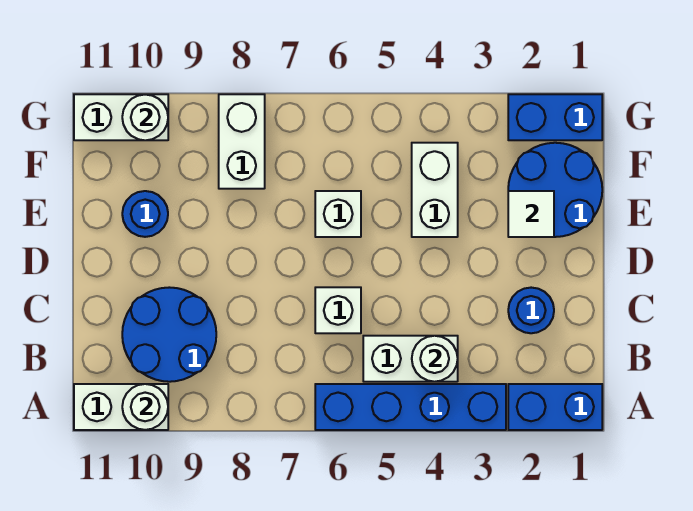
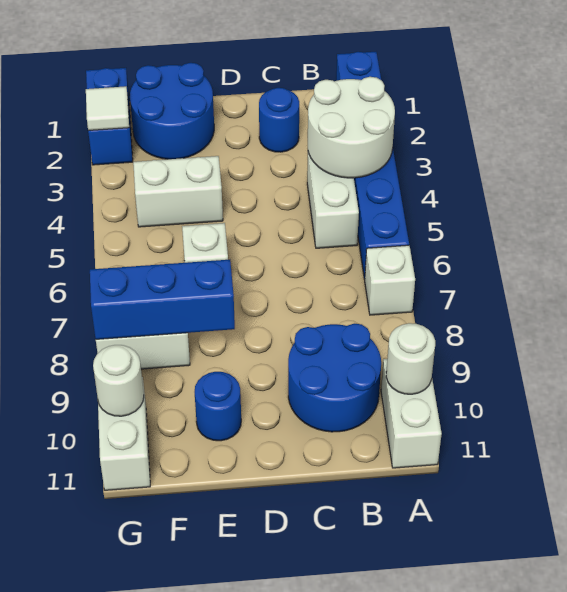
white 1x1 round brick [412,336,458,382] -> white 2x2 round brick [308,77,395,178]
white 1x1 brick [315,287,361,333] -> white 1x1 brick moved to [365,245,415,315]
white 1x1 tile [508,191,554,237] -> white 1x1 tile moved to [86,86,129,131]
none -> blue 1x3 brick [90,260,235,339]

